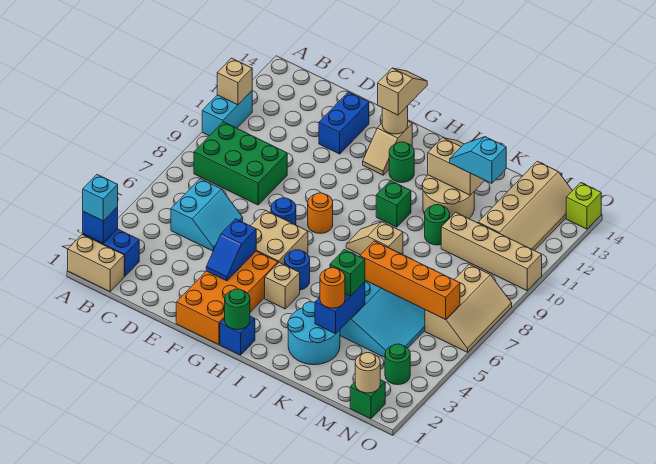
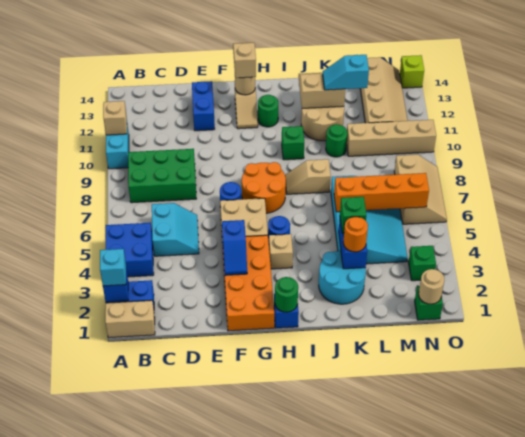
none -> blue 2x2 brick [106,223,154,277]
orange 1x1 round brick [308,193,333,233] -> orange 2x2 round brick [242,162,286,213]
green 1x1 round brick [385,344,410,385] -> green 1x1 brick [409,246,436,281]

